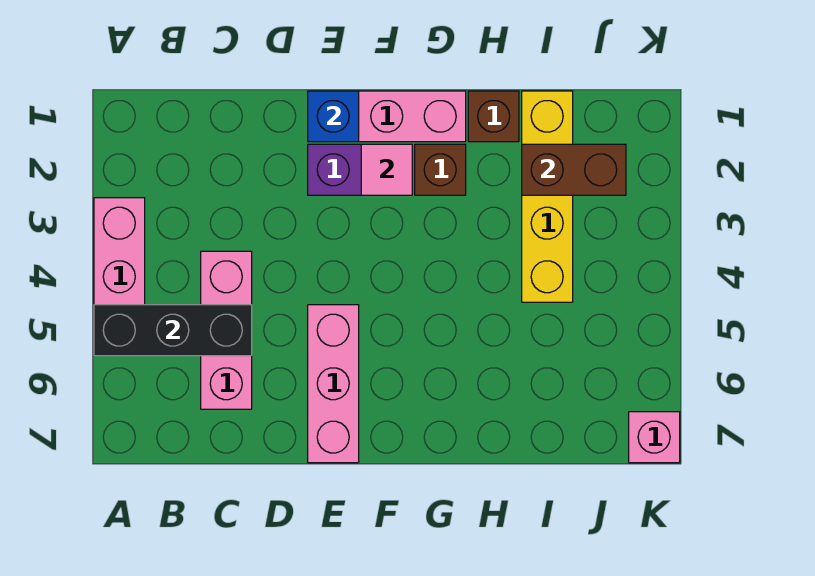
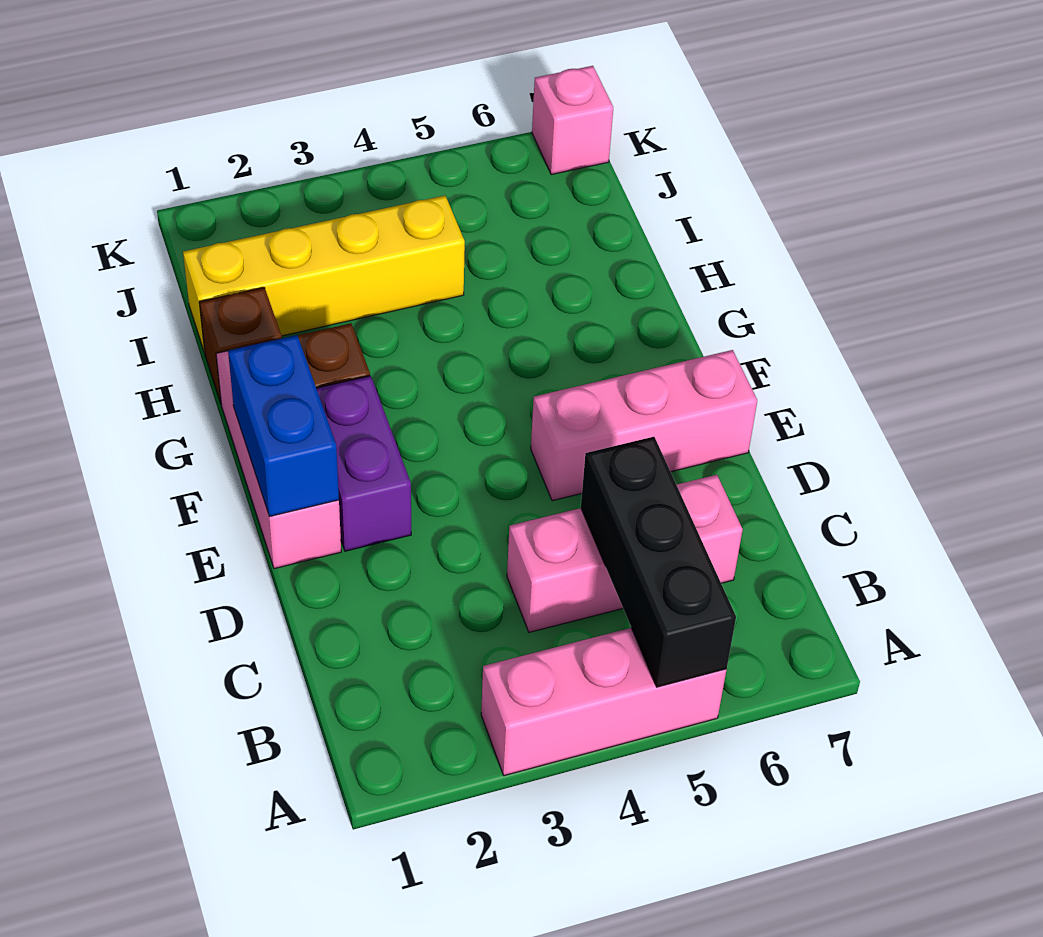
blue 1x1 brick [308,91,359,142] -> blue 1x2 brick [228,335,339,517]
pink 1x1 tile [361,144,412,195] -> none
brown 1x2 brick [522,144,626,195] -> none

